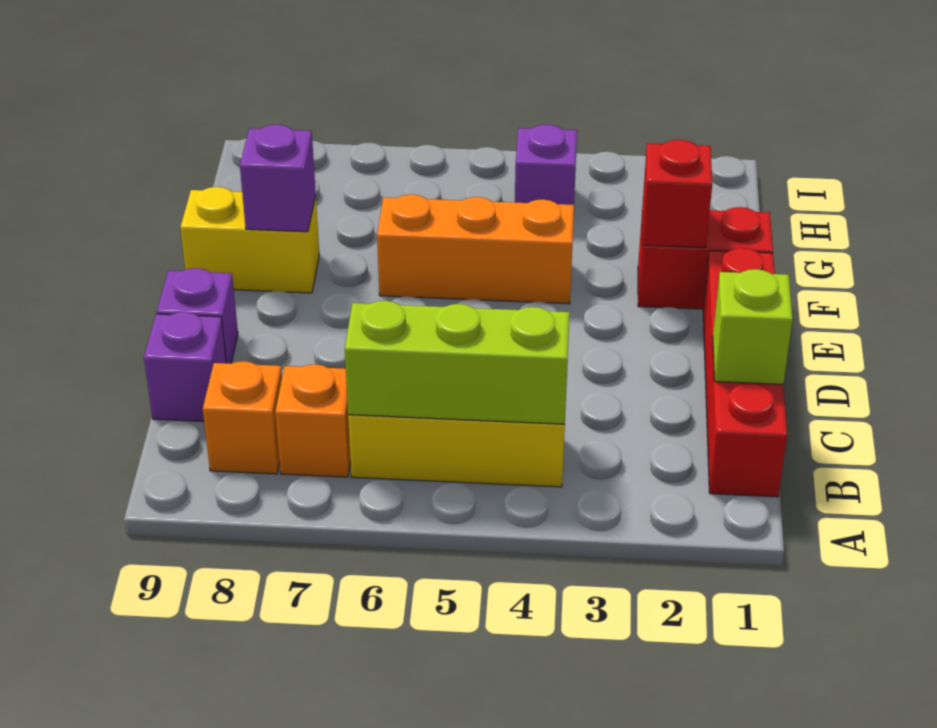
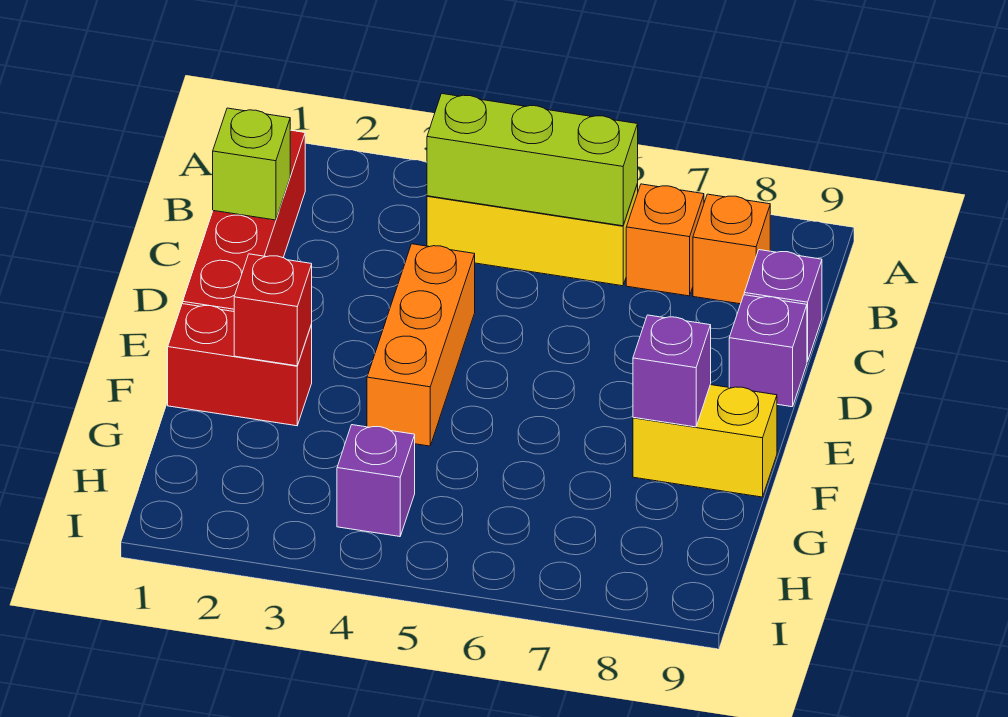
orange 1x3 brick [377,194,574,304] -> orange 1x3 brick turned to [367,244,475,446]

